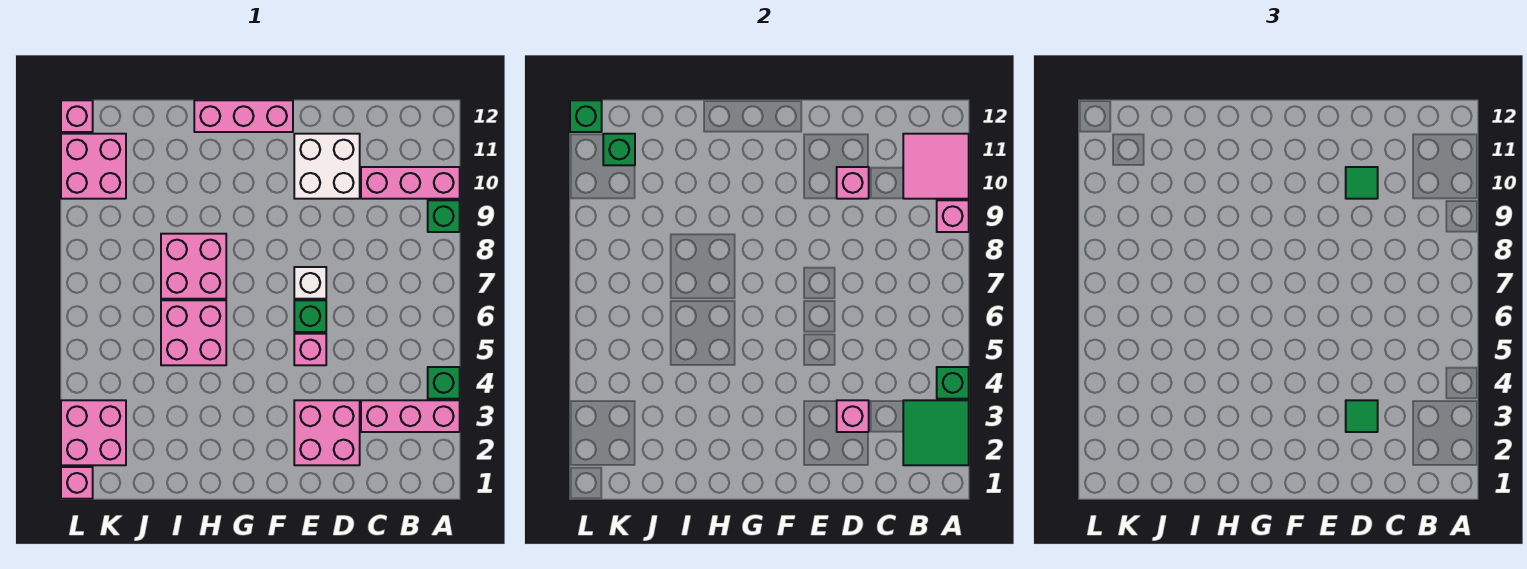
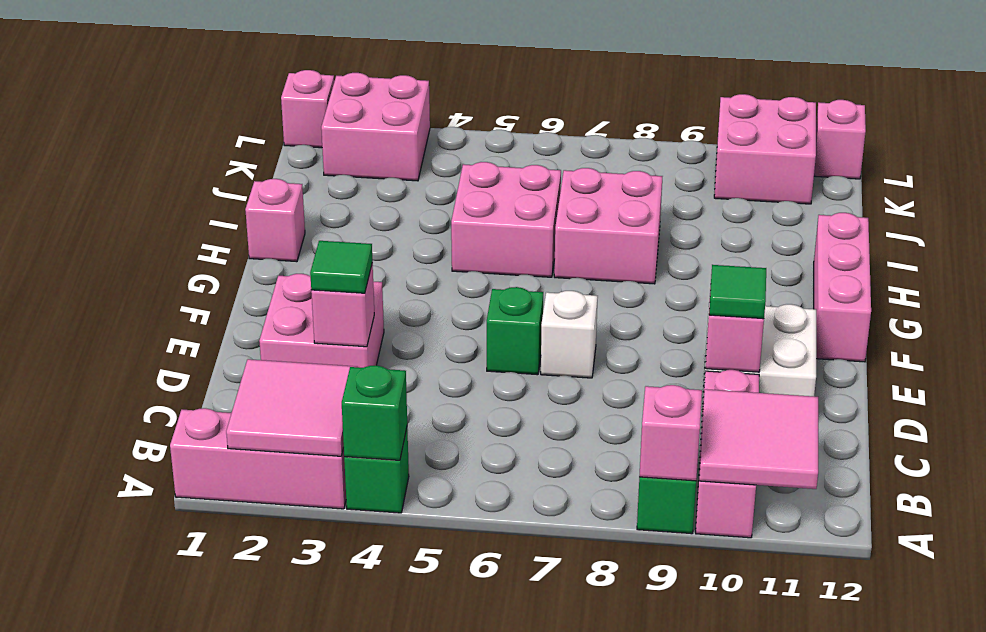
green 2x2 tile [903,400,969,465] -> pink 2x2 tile [226,359,357,456]
pink 1x3 brick [361,400,460,432] -> pink 1x3 brick turned to [170,408,346,509]
pink 1x1 brick [294,334,326,365] -> pink 1x1 brick moved to [245,179,305,262]
green 1x1 brick [603,134,635,165] -> none
green 1x1 brick [570,100,602,132] -> none

